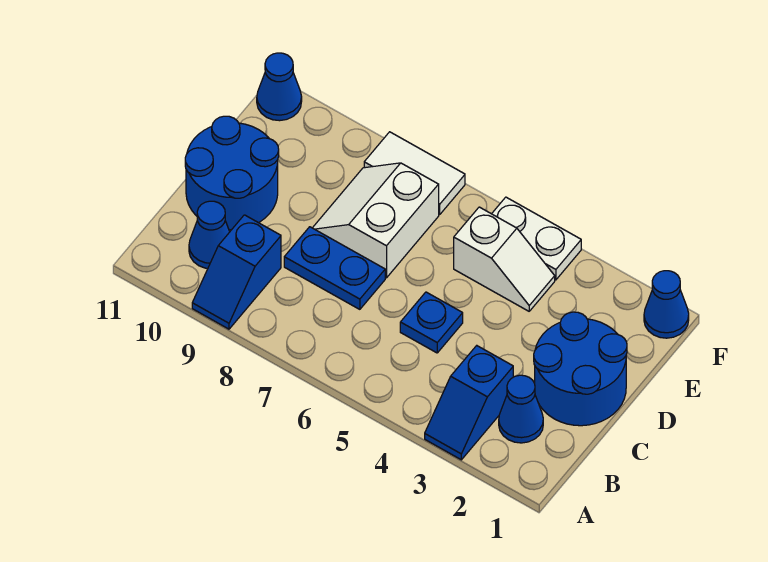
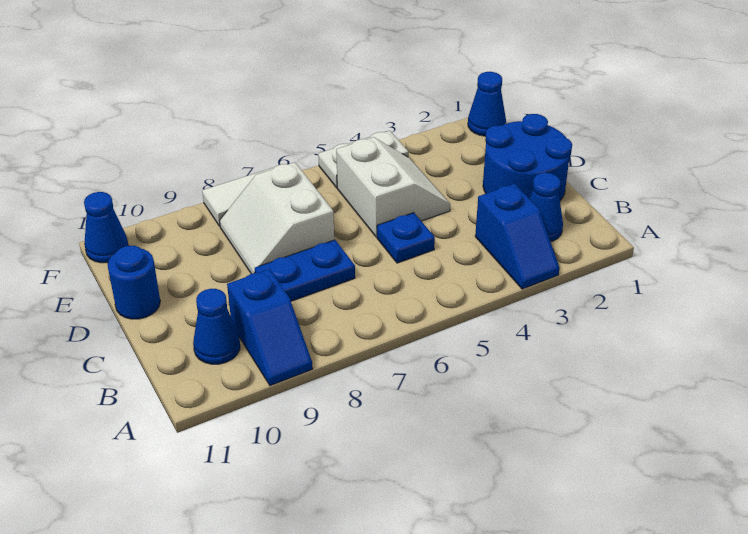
blue 2x2 round brick [185,116,279,230] -> blue 1x1 round brick [108,246,160,319]
white 1x2 slope [454,207,555,311] -> white 2x2 slope [336,137,450,237]

